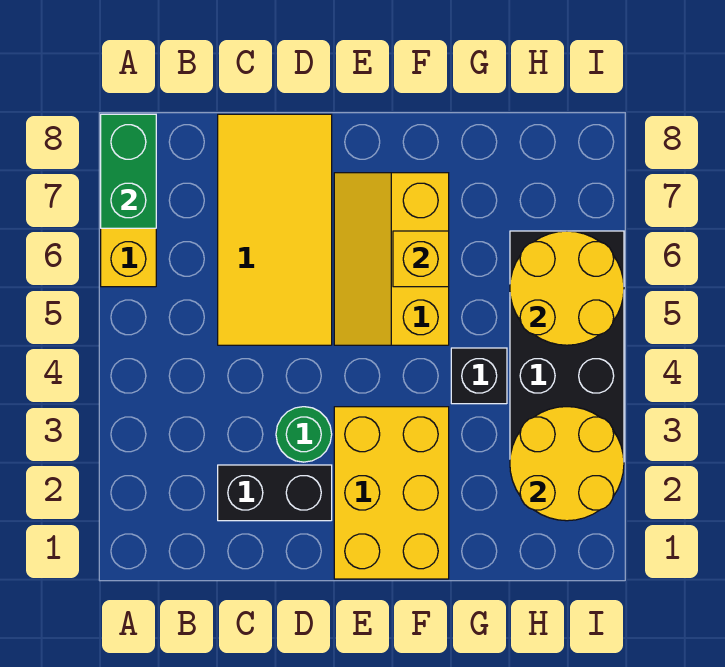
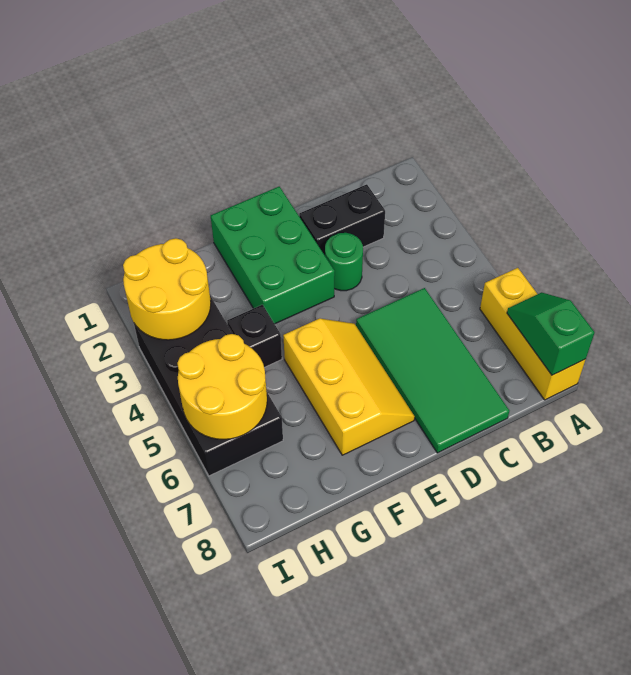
green 1x2 brick [101,114,156,228] -> green 1x2 slope [507,292,594,375]
yellow 2x4 tile [218,114,332,345] -> green 2x4 tile [356,288,509,453]
yellow 2x3 brick [334,407,449,579] -> green 2x3 brick [211,187,335,324]
yellow 1x1 brick [393,231,449,287] -> none

